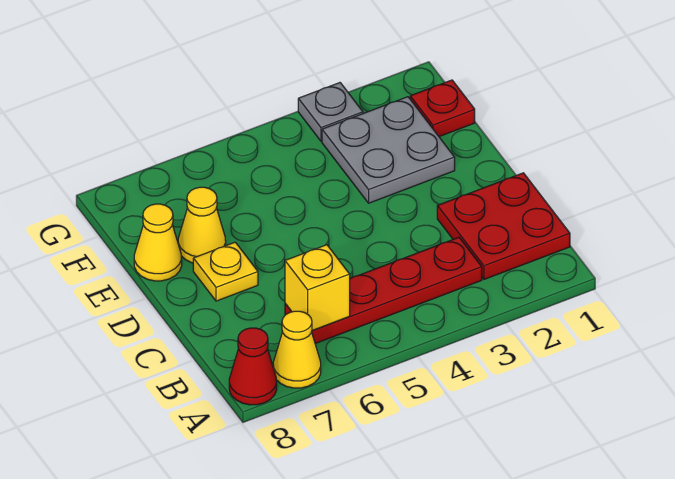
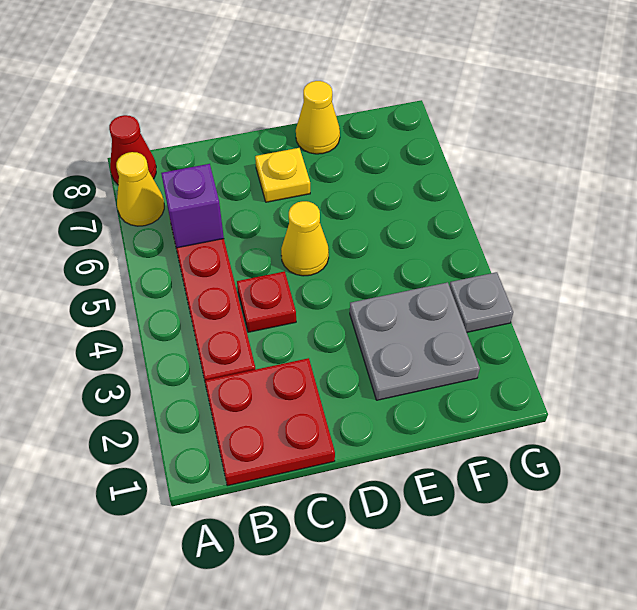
yellow 1x1 brick [285,245,350,330] -> purple 1x1 brick [161,164,224,248]
yellow 1x1 cone [178,187,226,263] -> yellow 1x1 cone moved to [281,201,329,276]
red 1x1 plate [410,80,475,137] -> red 1x1 plate moved to [237,271,296,332]

